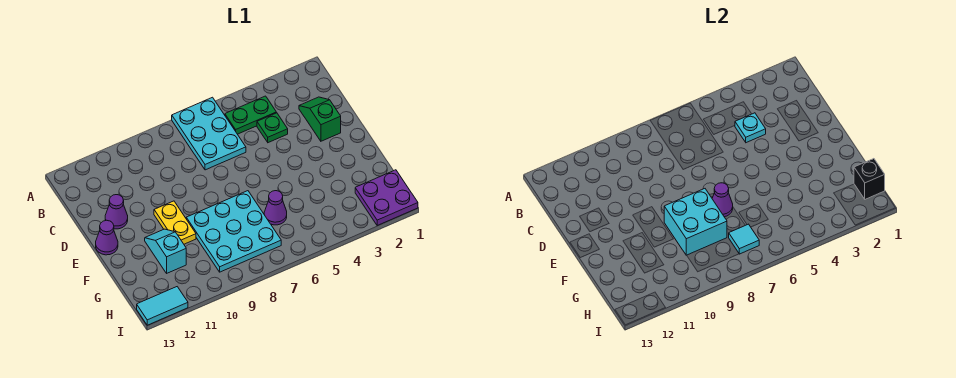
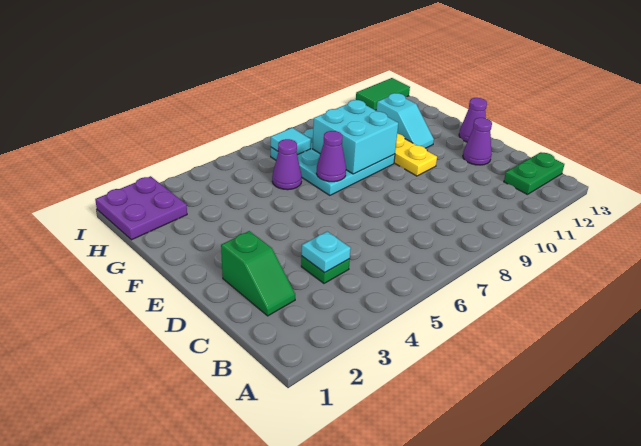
cyan 2x3 plate [172,97,246,170] -> none
green 1x2 plate [225,96,276,134] -> green 1x2 plate moved to [504,152,564,194]
black 1x1 brick [854,159,885,199] -> none
cyan 1x2 tile [137,287,188,325] -> green 1x2 tile [356,78,410,110]

